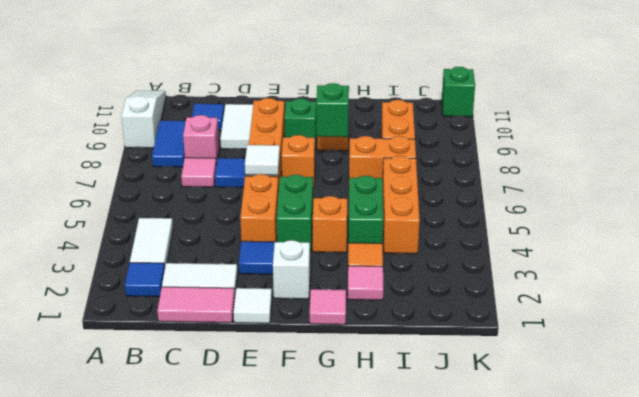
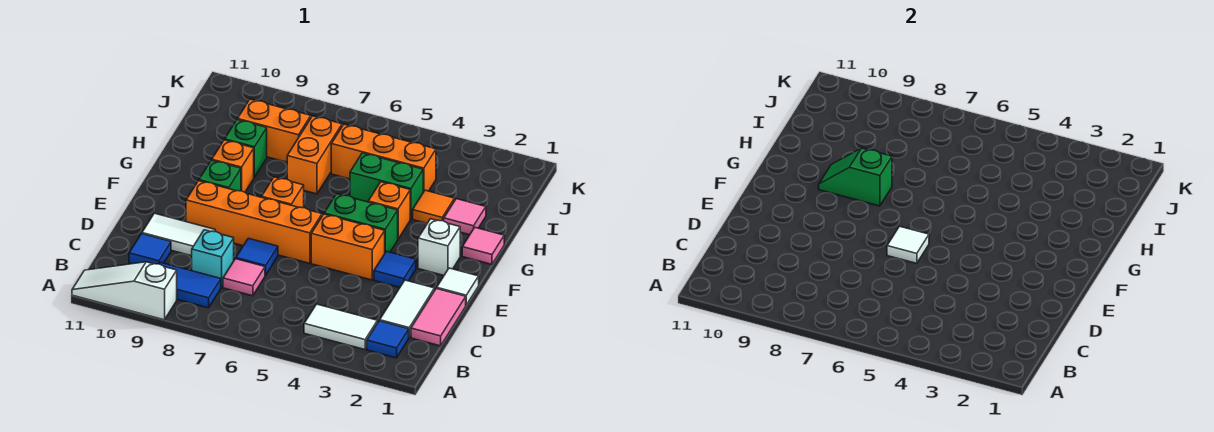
pink 1x1 brick [183,115,219,164] -> cyan 1x1 brick [192,230,234,287]
green 1x1 brick [442,67,475,117] -> green 1x1 brick moved to [225,120,267,177]

